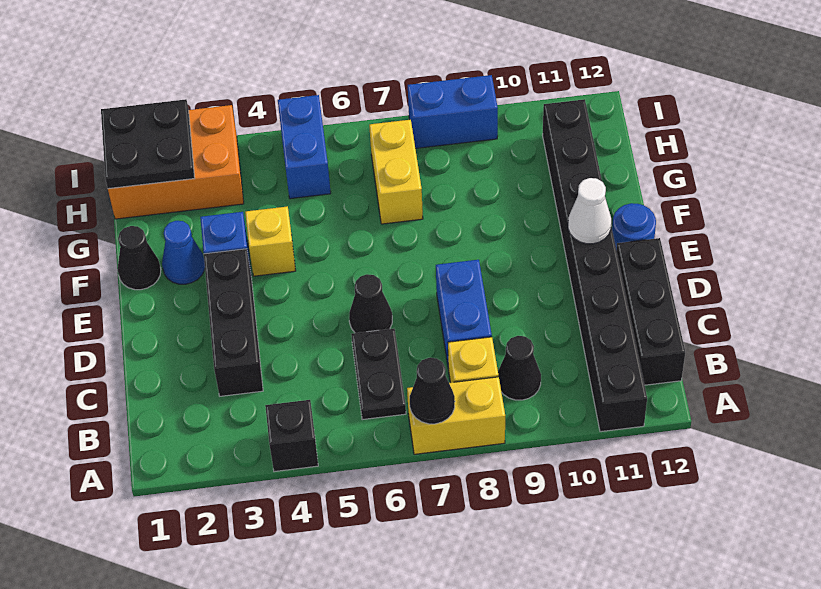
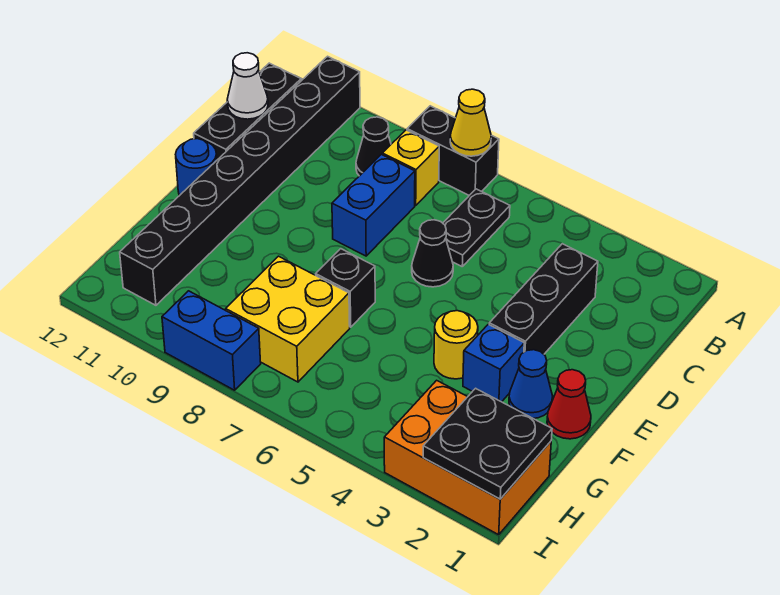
black 1x1 brick [265,400,318,472] -> black 1x1 brick moved to [316,249,375,327]
yellow 1x2 brick [407,377,505,454] -> black 1x2 brick [407,106,499,195]
black 1x1 cone [410,358,455,424] -> yellow 1x1 cone [450,89,491,156]
white 1x1 cone [568,178,611,244] -> white 1x1 cone moved to [227,53,268,119]
black 1x1 cone [117,226,161,290] -> red 1x1 cone [547,370,591,439]
yellow 1x1 brick [245,206,296,276] -> yellow 1x1 round brick [434,311,478,379]
yellow 1x2 brick [369,120,423,224] -> yellow 2x2 brick [226,256,350,382]
blue 1x2 brick [278,95,331,199] -> none

